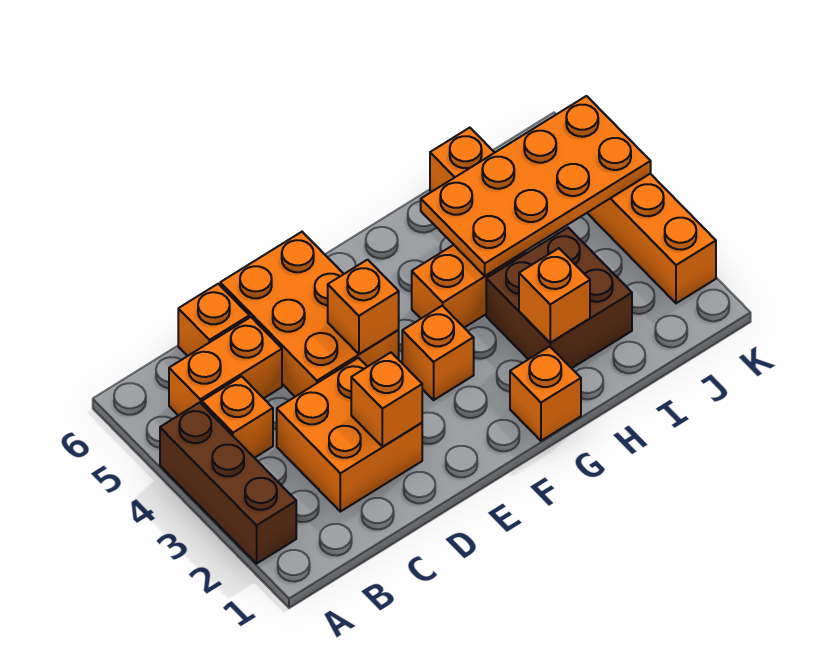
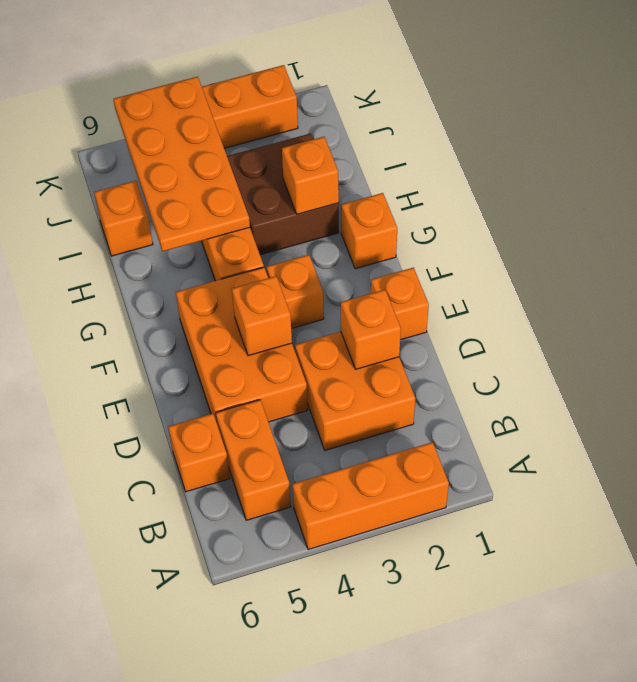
brown 1x3 brick [160,402,296,564] -> orange 1x3 brick [292,442,449,550]
orange 1x1 brick [202,376,273,458] -> orange 1x1 brick moved to [371,268,429,340]
orange 2x3 brick [220,232,399,397] -> orange 2x3 brick turned to [176,267,308,422]

